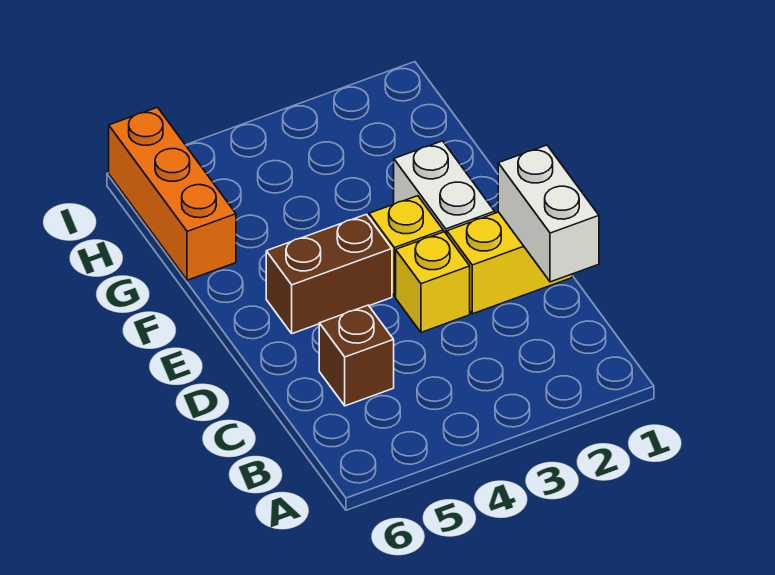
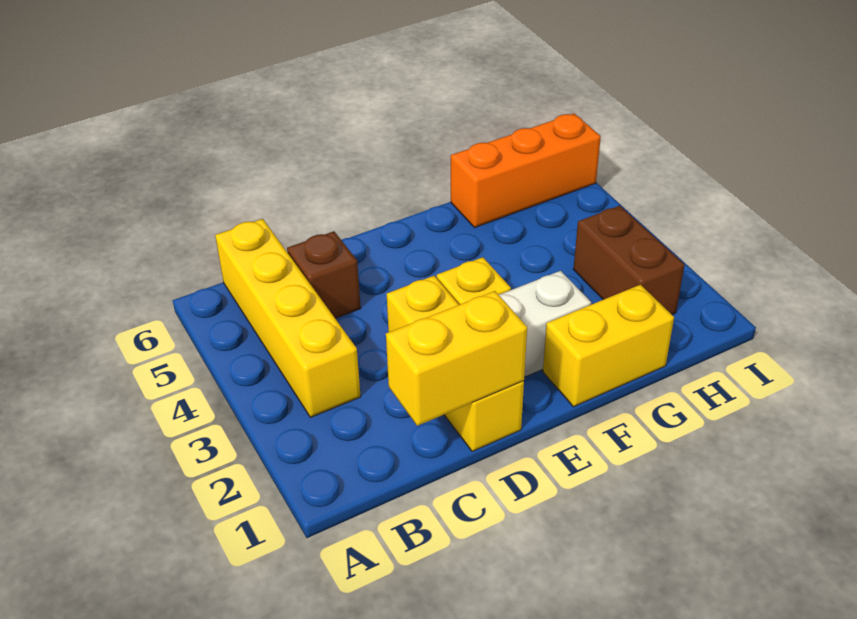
none -> yellow 1x4 brick [215,219,361,417]
white 1x2 brick [498,145,599,282] -> yellow 1x2 brick [386,291,527,426]
brown 1x2 brick [266,214,392,334] -> brown 1x2 brick moved to [573,206,685,315]
none -> yellow 1x2 brick [543,285,674,407]

